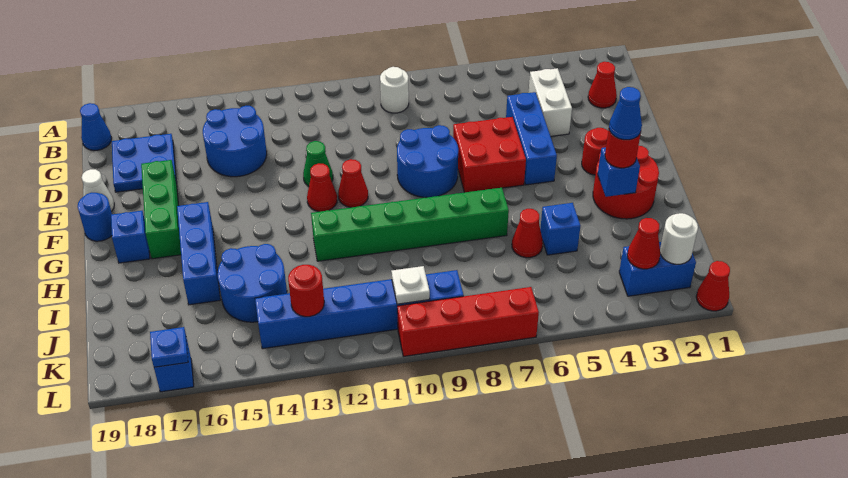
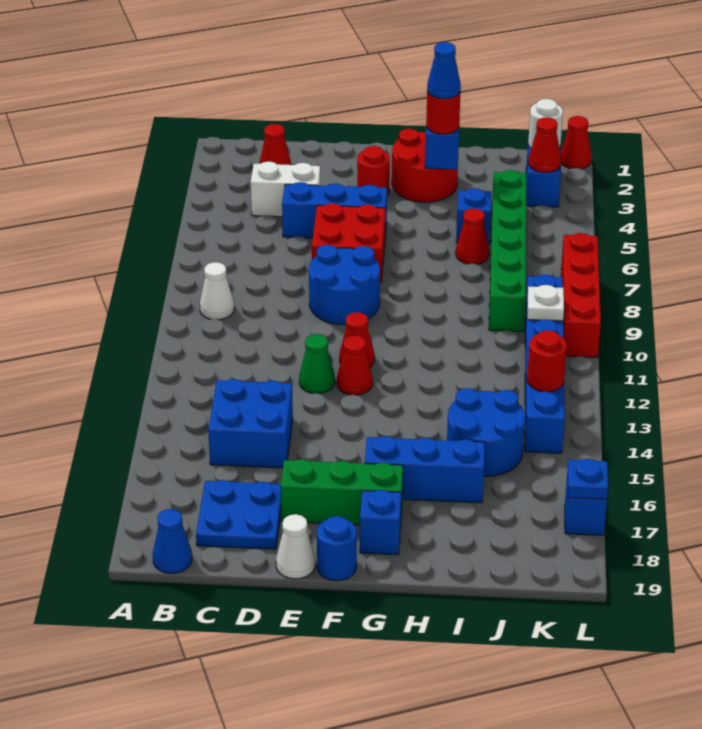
white 1x1 round brick [380,67,409,113] -> white 1x1 cone [200,262,234,320]
blue 2x2 round brick [203,106,267,177] -> blue 2x2 brick [208,379,293,468]
green 1x6 brick [311,188,509,261] -> green 1x6 brick moved to [489,170,526,332]

